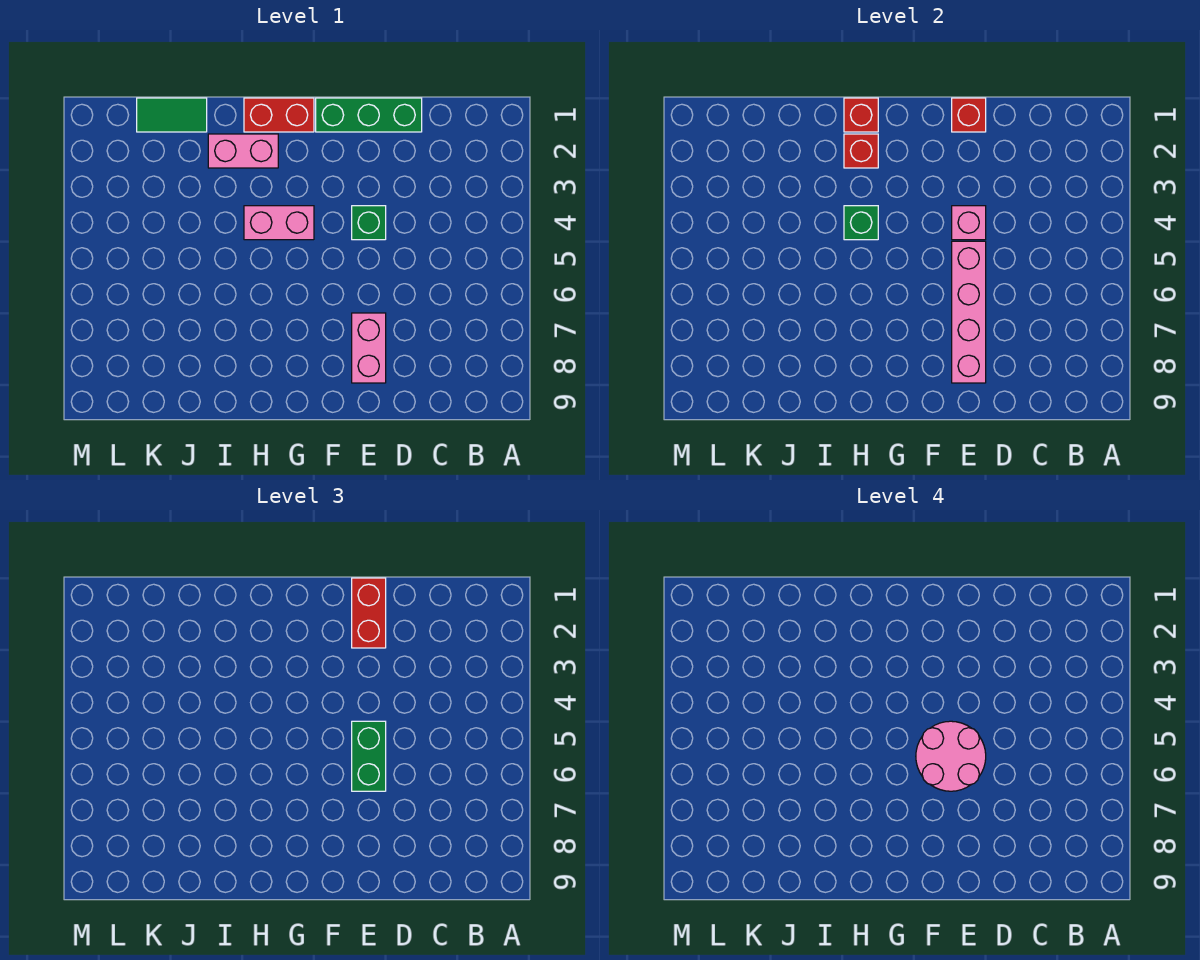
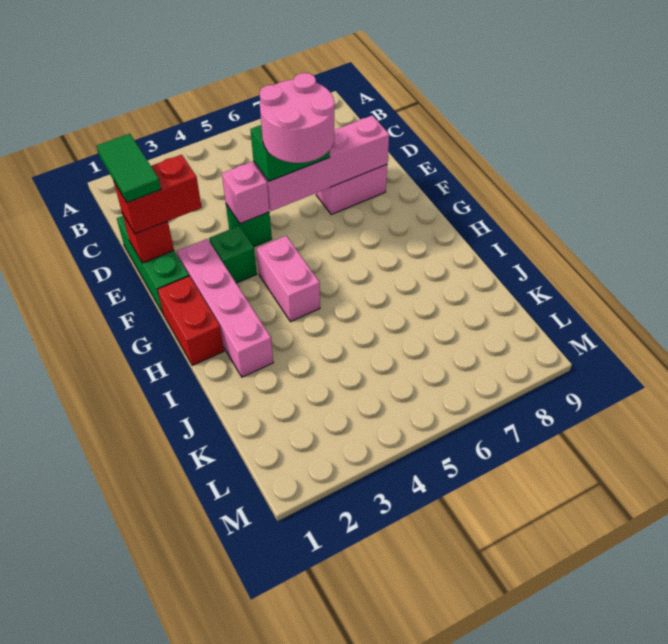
red 1x1 brick [844,98,878,132] -> none
pink 1x2 brick [208,134,278,168] -> pink 1x4 brick [176,239,273,377]
red 1x1 brick [844,134,878,168] -> none
green 1x1 brick [844,206,878,240] -> green 1x1 brick moved to [209,226,257,283]
green 1x2 tile [137,98,207,132] -> green 1x2 tile moved to [97,134,161,202]

